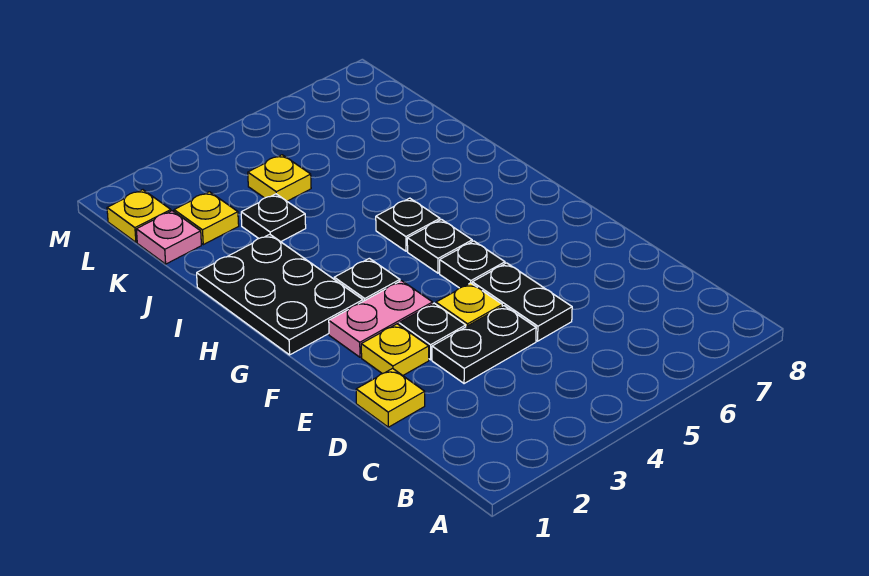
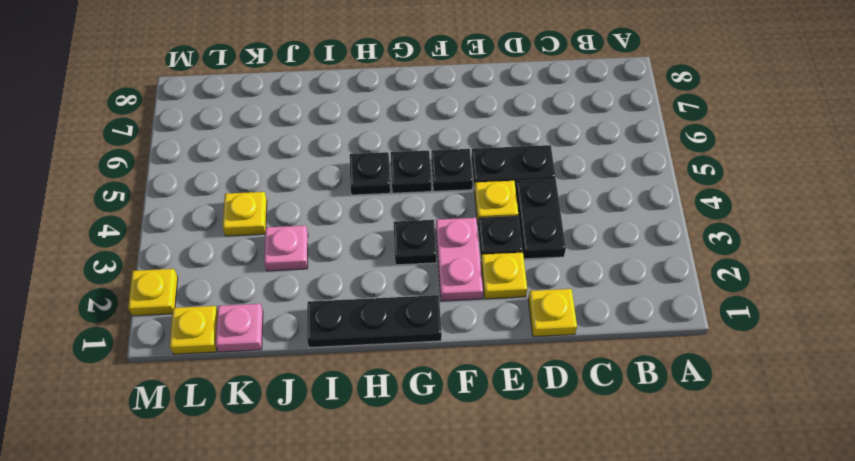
black 2x3 plate [197,234,363,355] -> black 1x3 plate [307,295,442,348]
black 1x1 plate [241,194,306,242] -> pink 1x1 plate [264,226,308,271]
yellow 1x1 plate [174,192,239,245] -> yellow 1x1 plate moved to [128,269,178,316]

